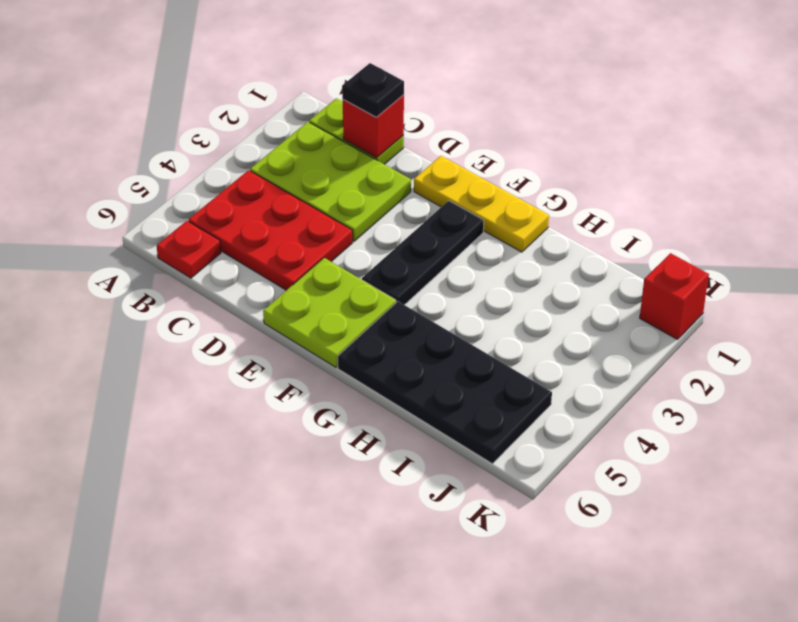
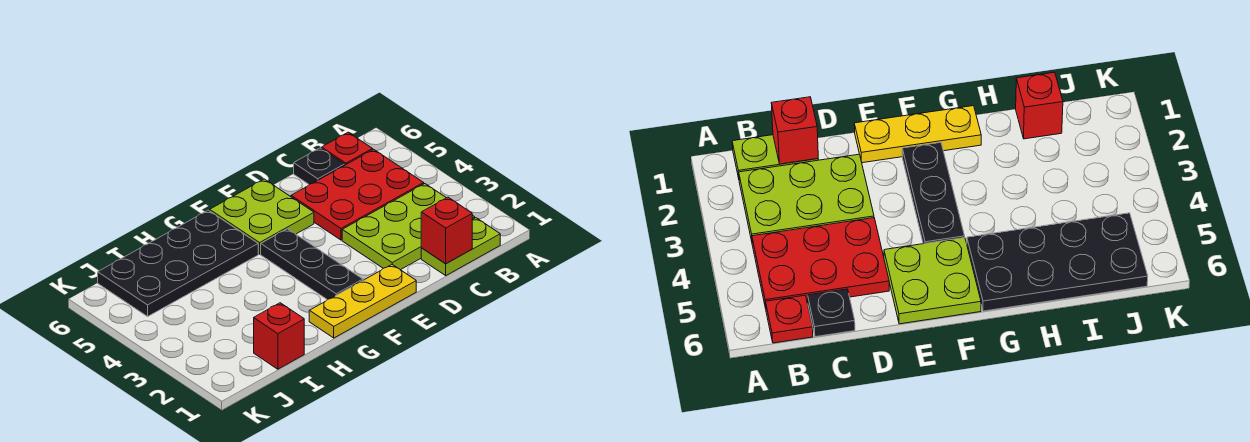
black 1x1 plate [342,63,404,117] -> black 1x1 plate moved to [294,148,345,184]
red 1x1 brick [640,253,709,339] -> red 1x1 brick moved to [254,303,304,369]

